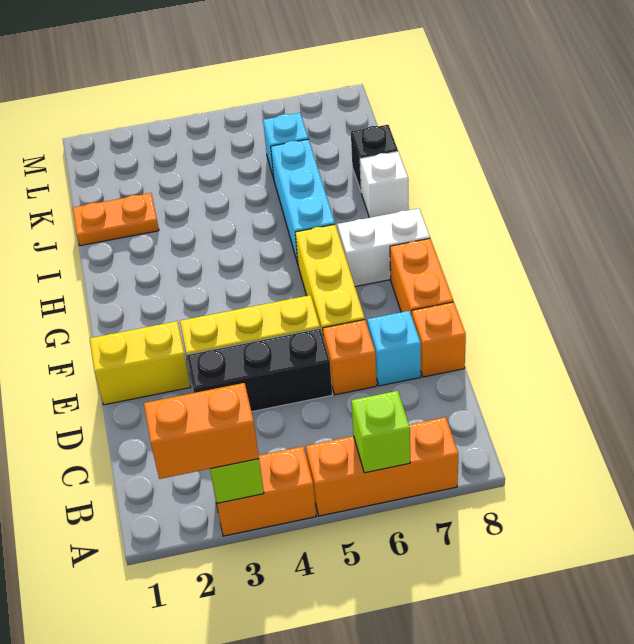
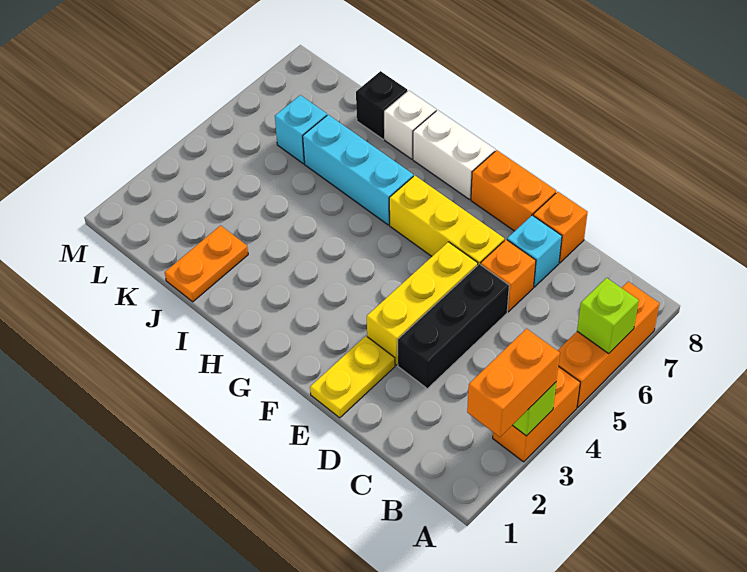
yellow 1x2 brick [90,321,190,405] -> yellow 1x2 plate [310,336,395,418]
white 1x2 brick [338,208,430,287] -> white 1x2 brick turned to [413,110,495,199]

